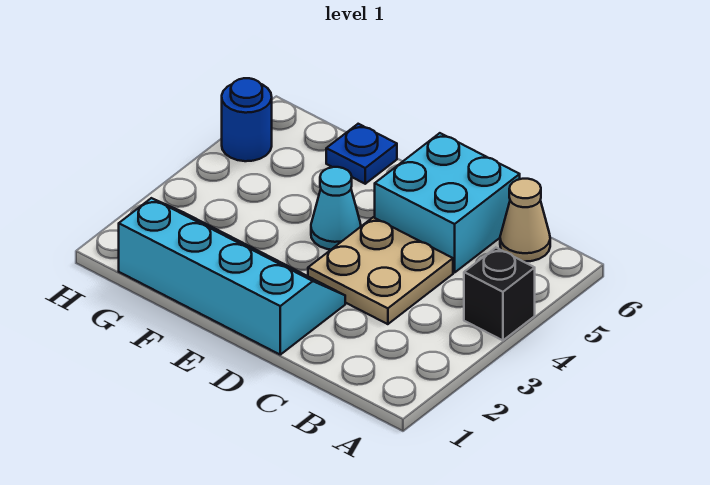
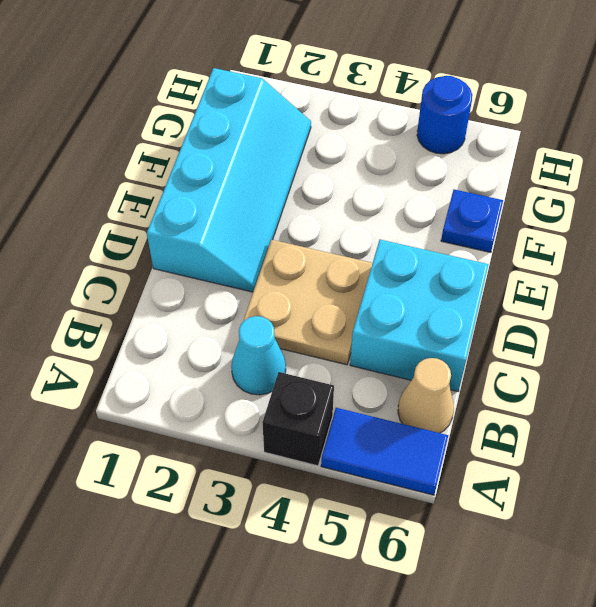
none -> blue 1x2 tile [321,408,448,495]
cyan 1x1 cone [311,167,361,250] -> cyan 1x1 cone moved to [231,316,286,395]

